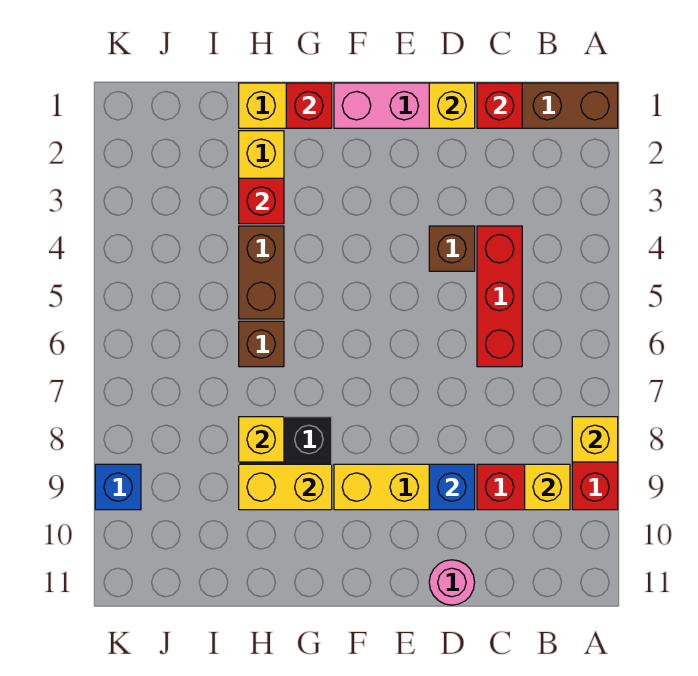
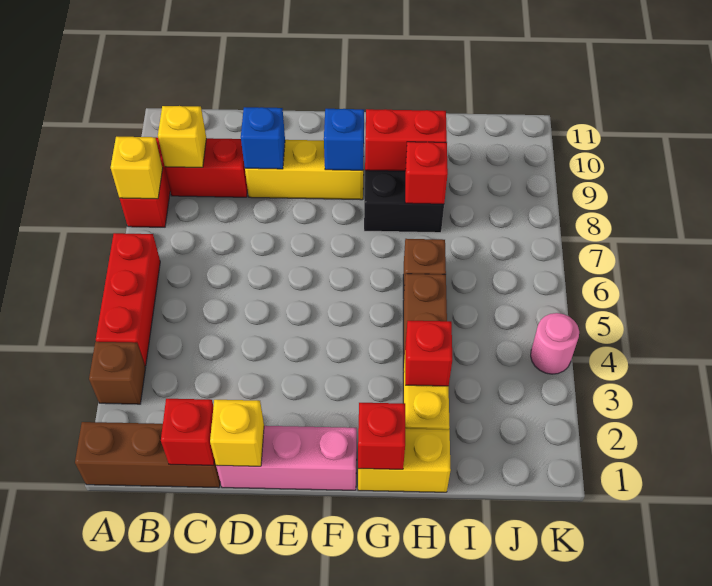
red 1x3 brick [477,226,522,367] -> red 1x3 brick moved to [96,233,160,366]
brown 1x1 brick [429,226,475,271] -> brown 1x1 brick moved to [89,342,145,404]
pink 1x1 round brick [429,560,475,605] -> pink 1x1 round brick moved to [531,313,579,374]
yellow 1x2 brick [239,464,332,510] -> red 1x2 brick [365,109,447,171]
yellow 1x1 brick [239,417,284,462] -> red 1x1 brick [405,142,448,204]
blue 1x1 brick [95,464,141,510] -> blue 1x1 brick moved to [324,109,364,170]

